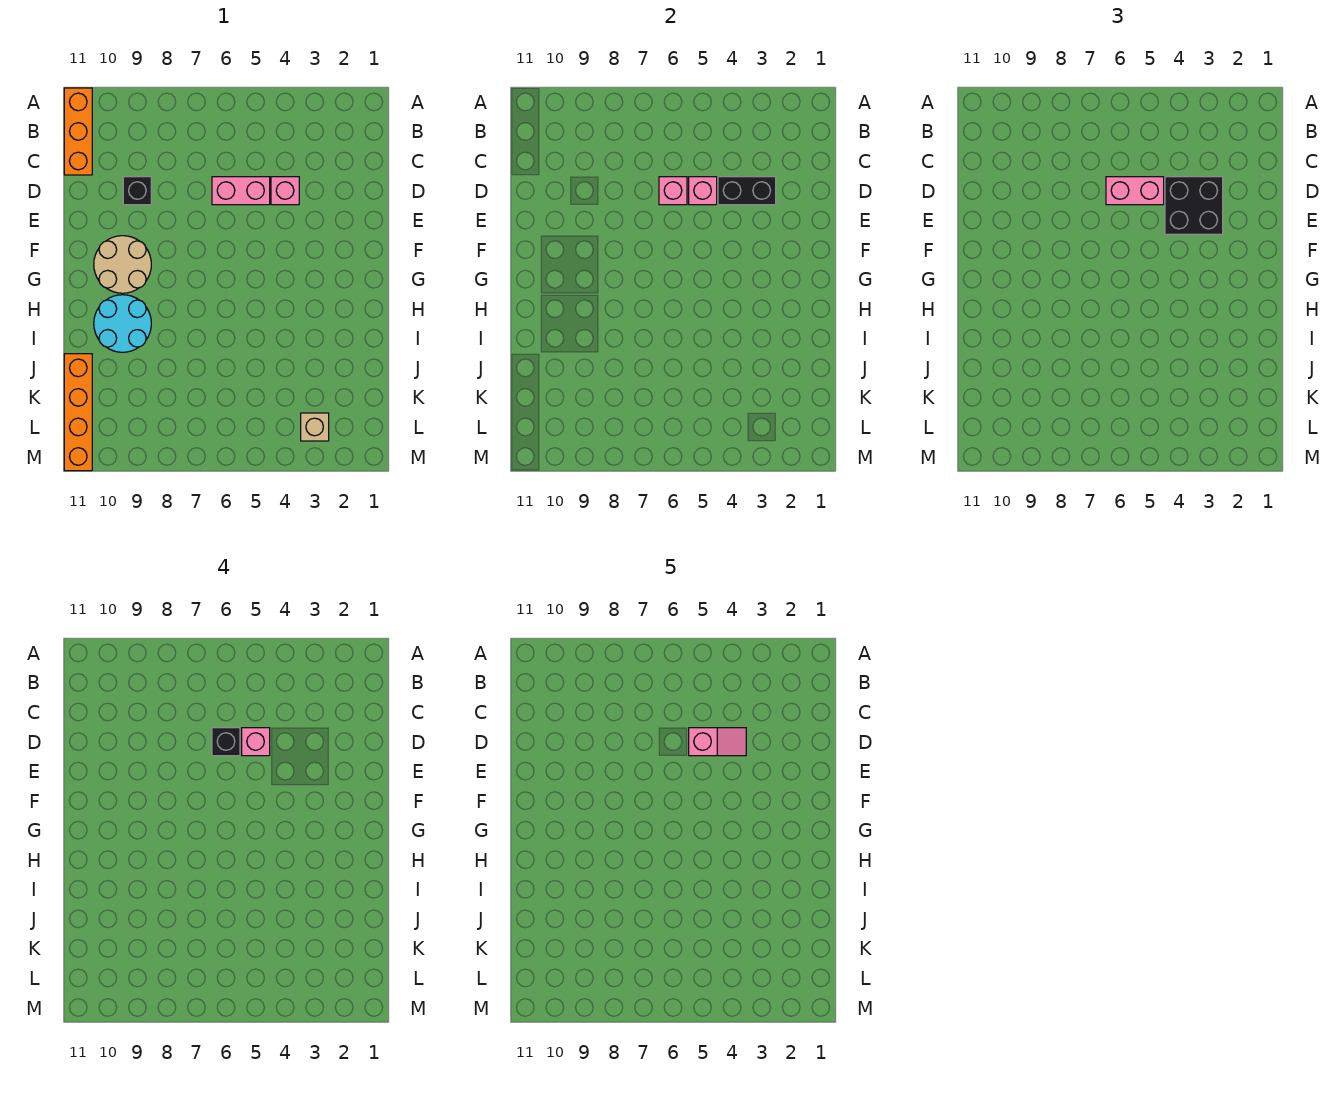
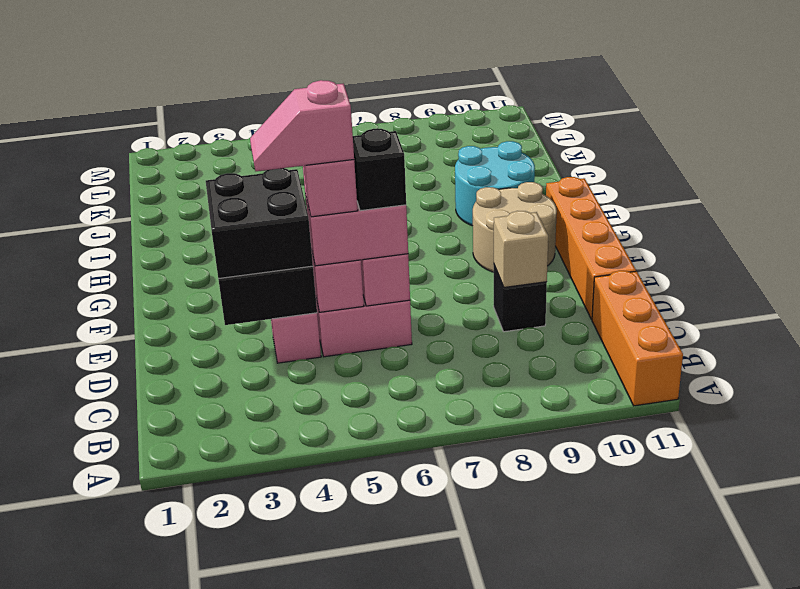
orange 1x4 brick [64,354,92,471] -> orange 1x4 brick moved to [546,177,636,319]
tan 1x1 brick [301,413,329,441] -> tan 1x1 brick moved to [494,211,548,287]

